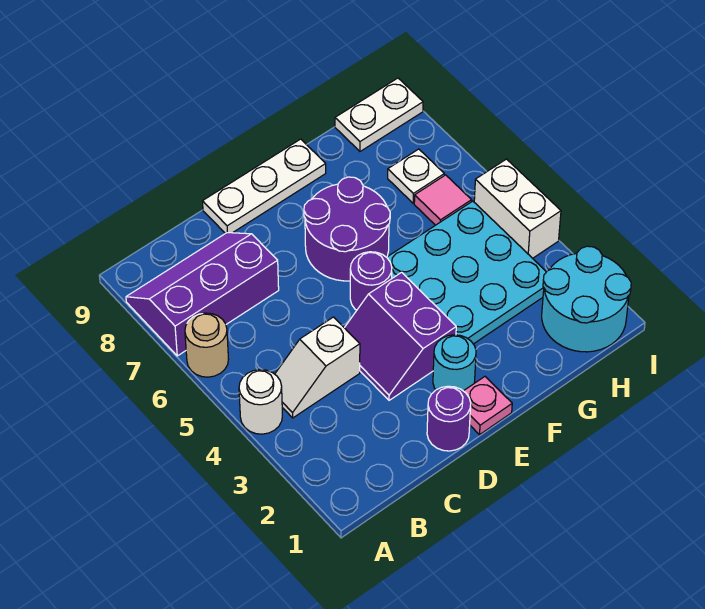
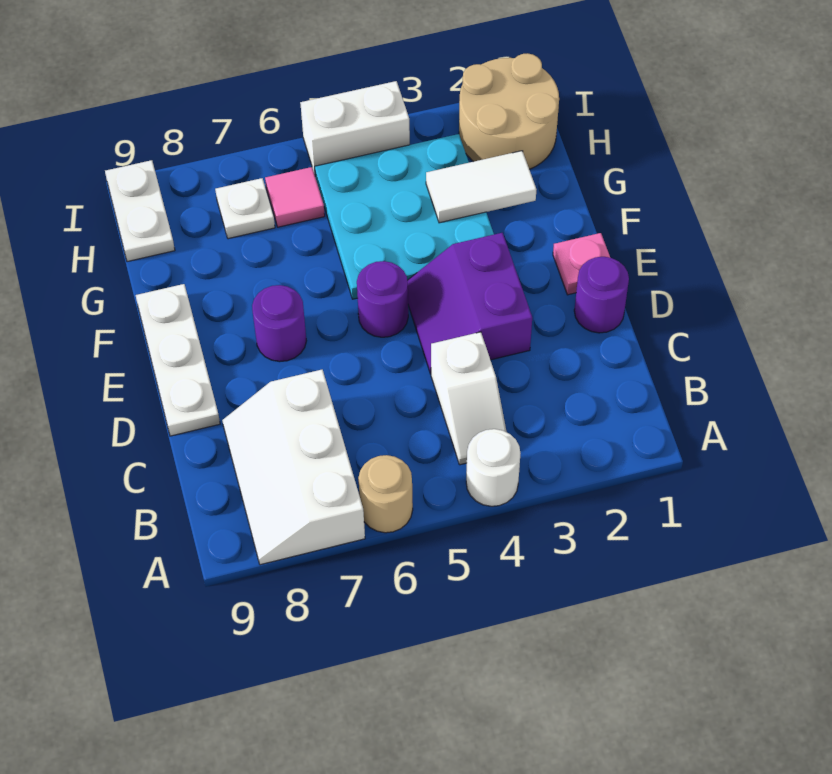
purple 2x3 slope [126,233,279,356] -> white 2x3 slope [222,370,365,565]
purple 2x2 slope [345,272,456,400] -> purple 2x2 slope turned to [407,233,532,374]
cyan 1x1 round brick [433,335,476,391] -> none
purple 2x2 round brick [304,177,390,281] -> purple 1x1 round brick [252,285,306,362]
none -> white 1x2 tile [426,151,536,223]
cyan 2x2 round brick [542,246,631,352] -> tan 2x2 round brick [459,53,559,169]

